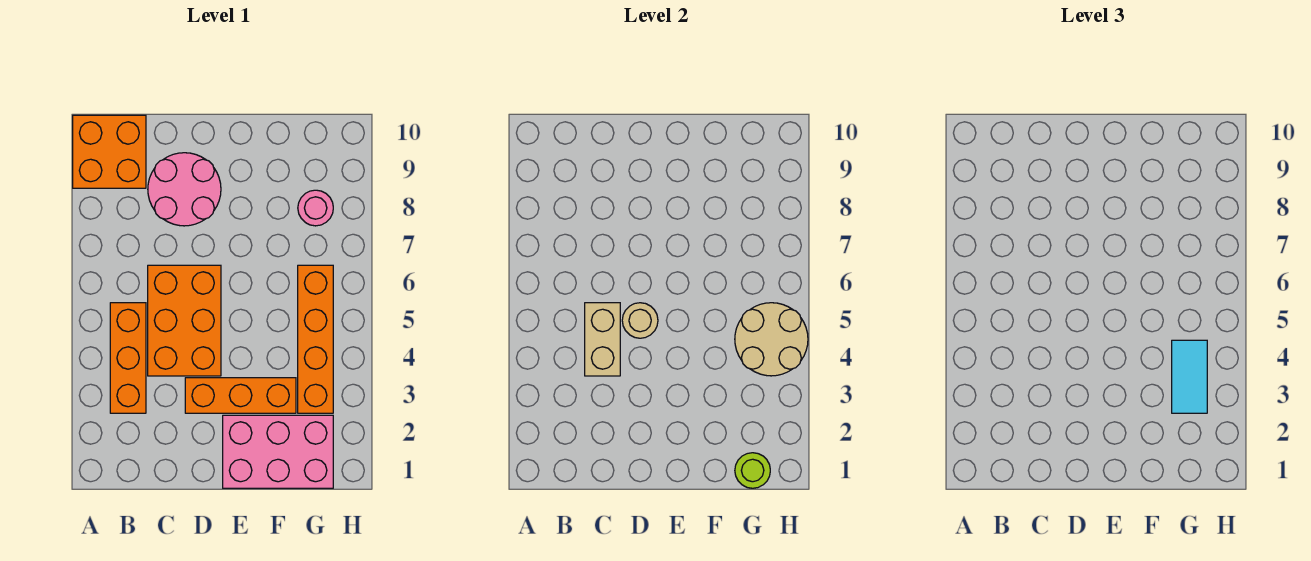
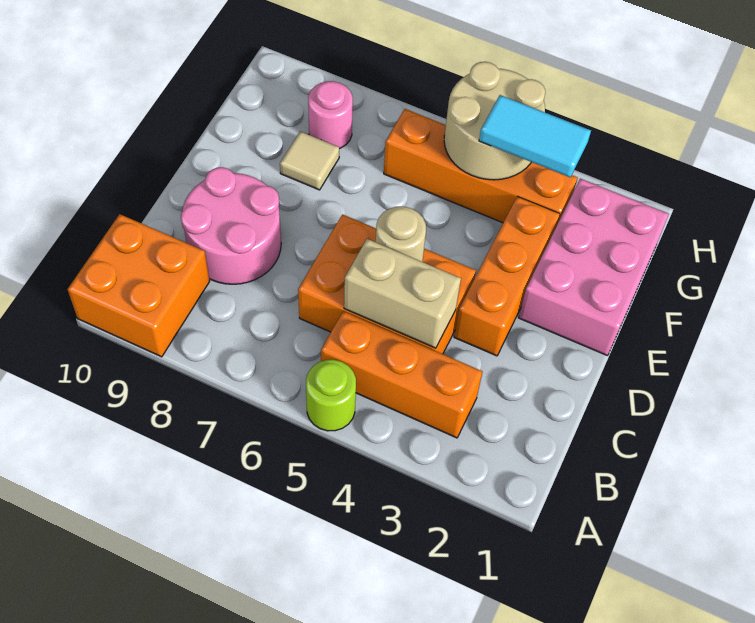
none -> tan 1x1 tile [280,131,339,190]
lime 1x1 round brick [735,453,770,488] -> lime 1x1 round brick moved to [306,360,356,431]

